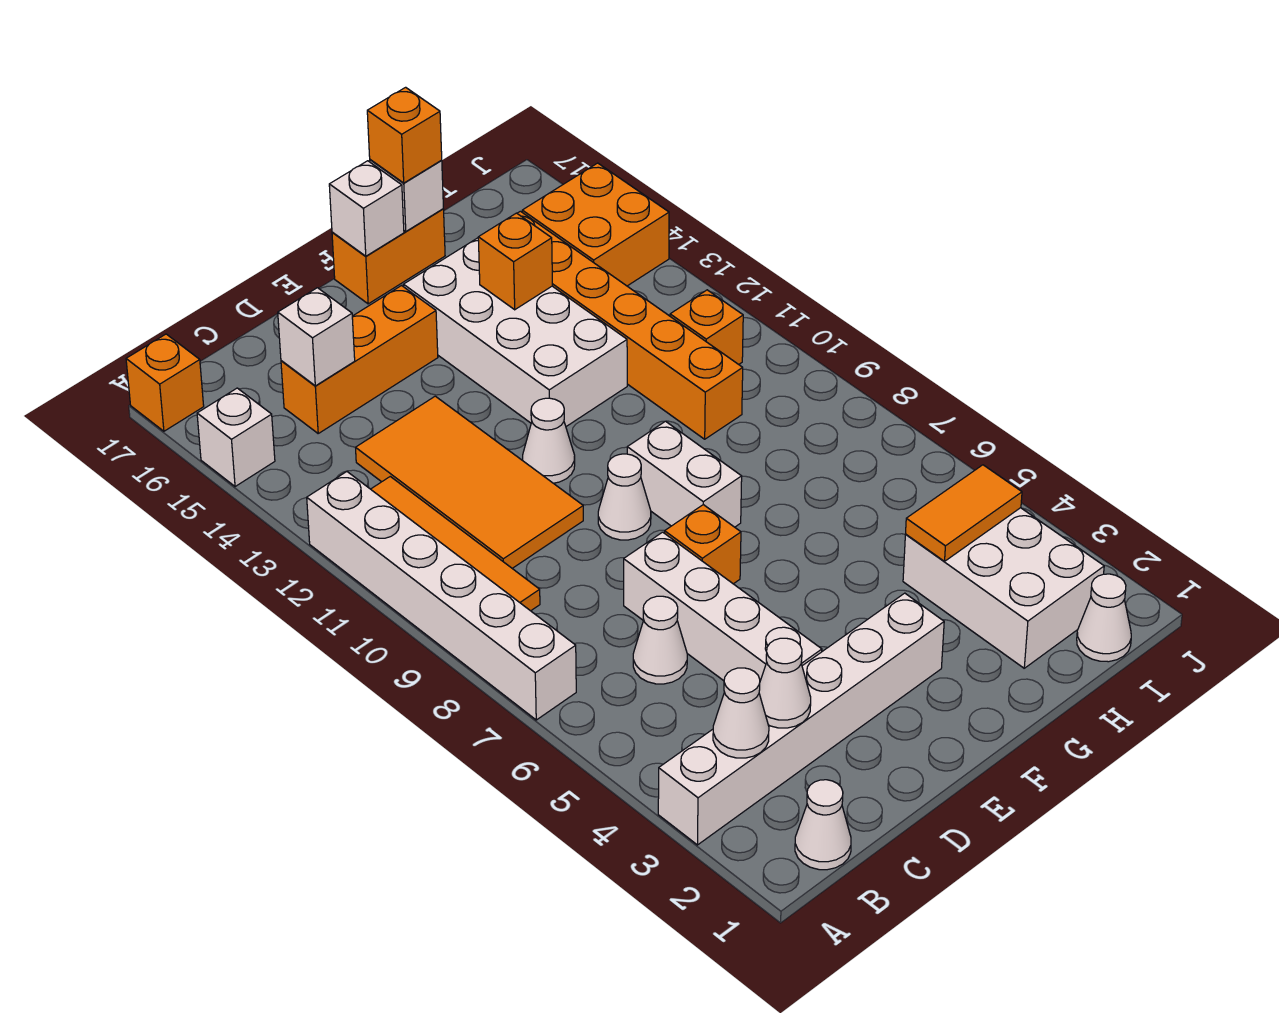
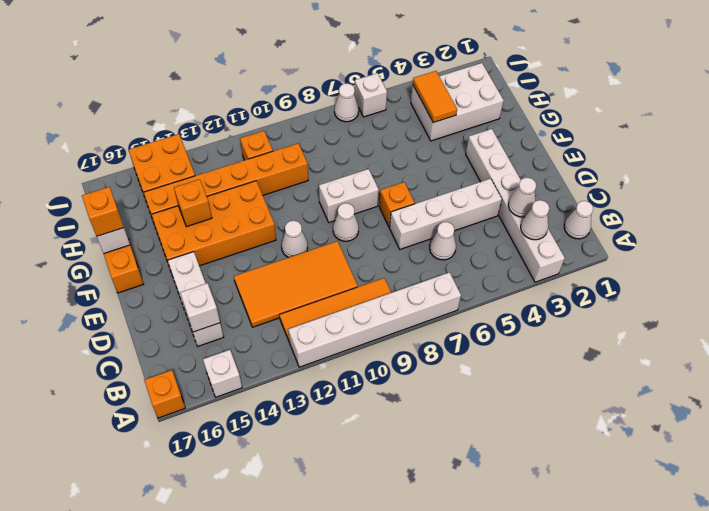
orange 1x3 brick [281,286,438,433] -> white 1x3 brick [168,252,224,346]
white 2x4 brick [404,238,627,426] -> orange 2x4 brick [151,181,276,267]
white 1x1 brick [329,161,404,256] -> white 1x1 brick moved to [354,73,387,117]
white 1x1 cone [1077,574,1131,662] -> white 1x1 cone moved to [334,83,359,122]

